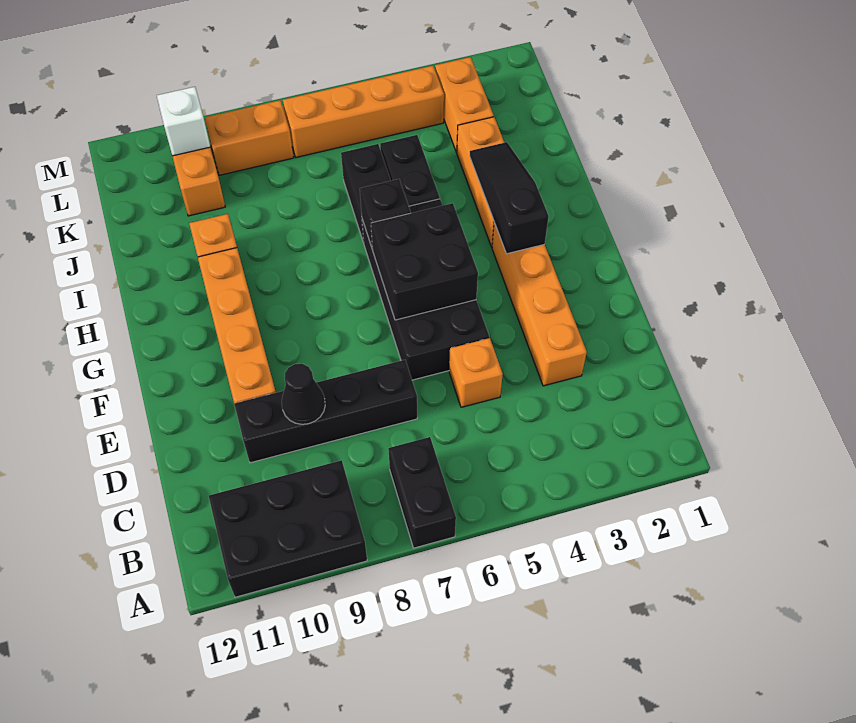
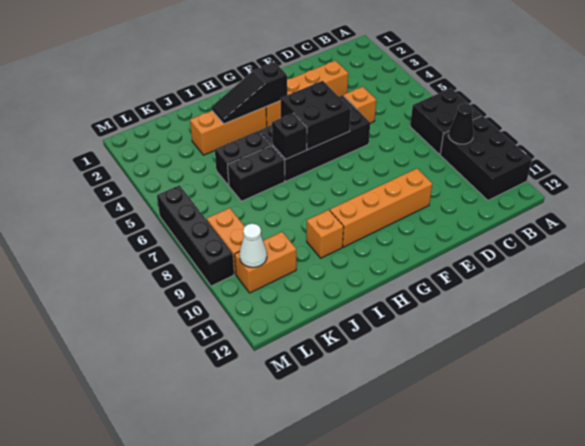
black 1x2 brick [388,437,456,548] -> black 2x2 brick [410,88,481,154]
black 1x4 brick [234,360,417,463] -> black 1x4 brick moved to [157,185,234,286]
black 1x1 cone [282,364,325,424] -> black 1x1 cone moved to [449,103,474,144]
orange 1x2 brick [435,57,494,153] -> none
orange 1x4 brick [283,66,444,157] -> none
white 1x1 brick [157,87,210,156] -> white 1x1 cone [239,224,267,267]

